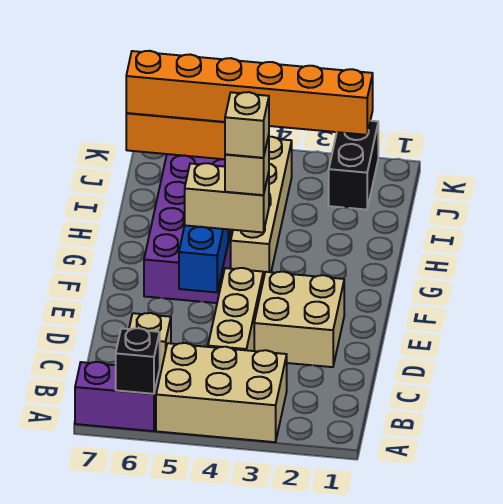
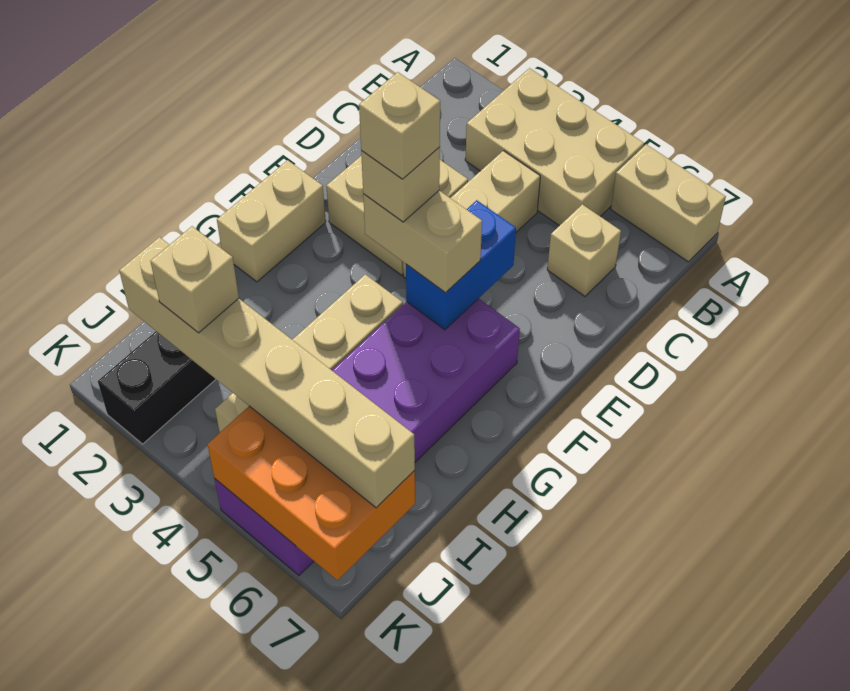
purple 1x2 brick [75,362,160,431] -> tan 1x2 brick [611,144,726,262]
black 1x1 brick [116,328,160,394] -> none
none -> tan 1x2 brick [217,160,326,282]
orange 1x6 brick [126,51,373,135] -> tan 1x6 brick [119,237,415,508]
none -> tan 1x1 brick [150,226,239,333]

